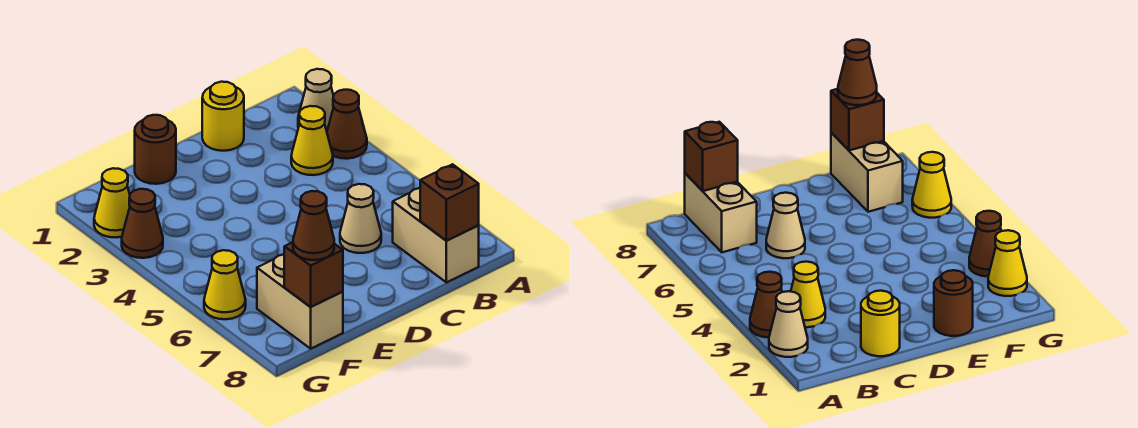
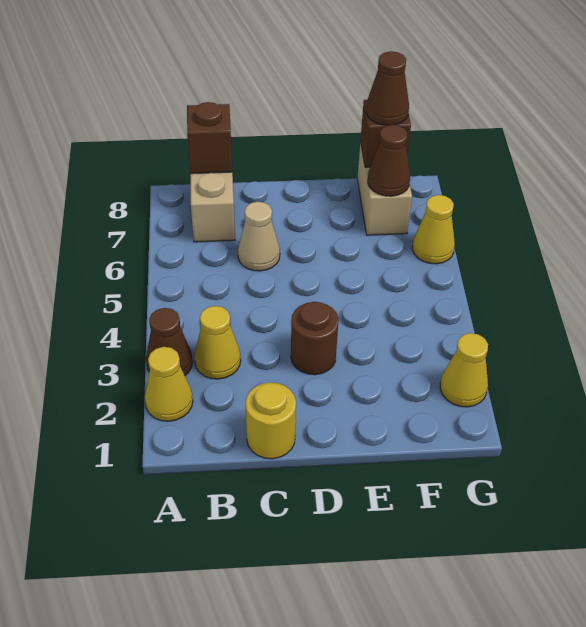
tan 1x1 cone [298,69,334,131] -> yellow 1x1 cone [145,347,193,421]
brown 1x1 round brick [135,115,176,184] -> brown 1x1 round brick moved to [291,302,339,375]
brown 1x1 cone [122,189,163,258] -> brown 1x1 cone moved to [368,125,410,196]

